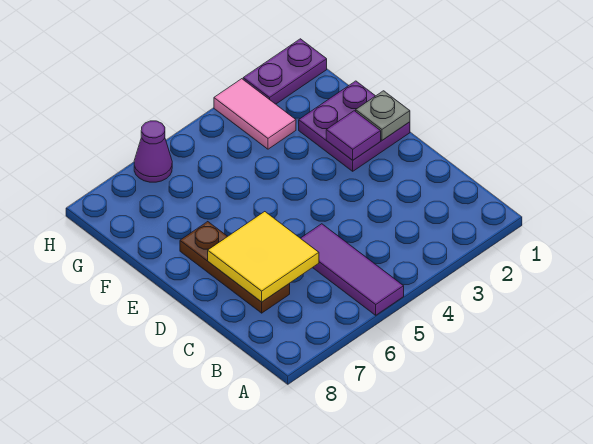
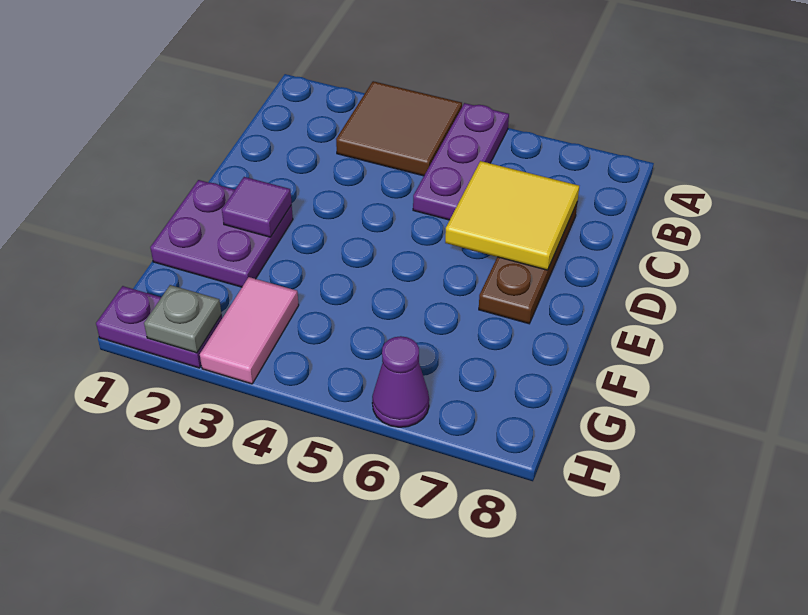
none -> brown 2x2 tile [336,81,462,176]
purple 1x3 tile [301,224,404,315] -> purple 1x3 plate [413,103,509,220]
grey 1x1 plate [356,91,410,140] -> grey 1x1 plate moved to [144,285,221,353]

